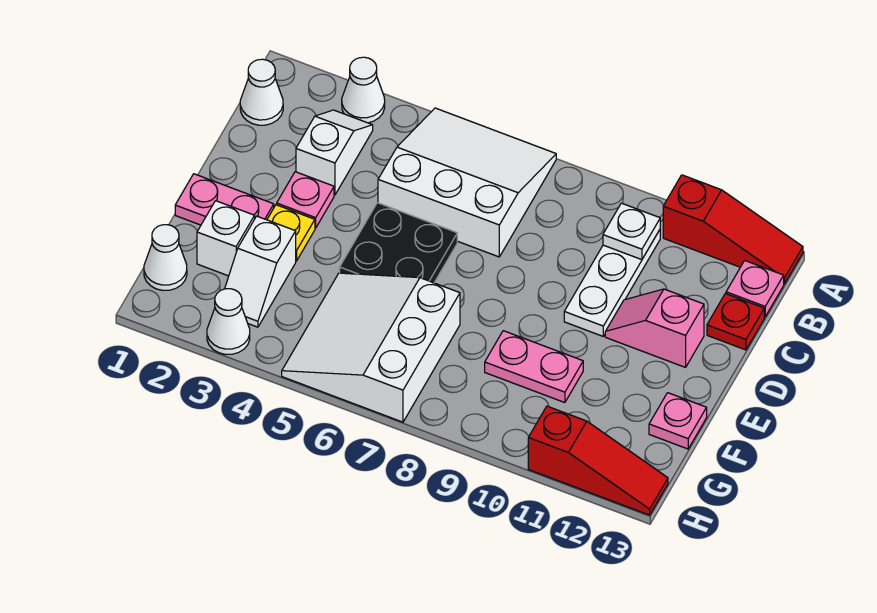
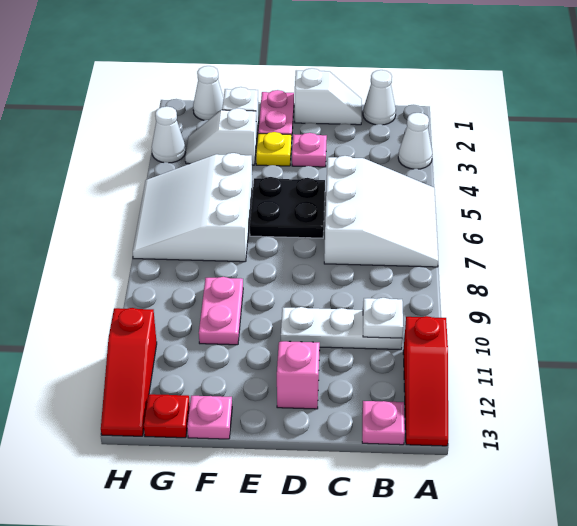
white 1x2 slope [296,110,373,195] -> white 1x2 slope moved to [295,68,362,125]
red 1x1 plate [707,294,764,350] -> red 1x1 plate moved to [144,394,190,438]
white 3x3 slope [282,273,460,422] -> white 3x3 slope turned to [133,153,252,262]

